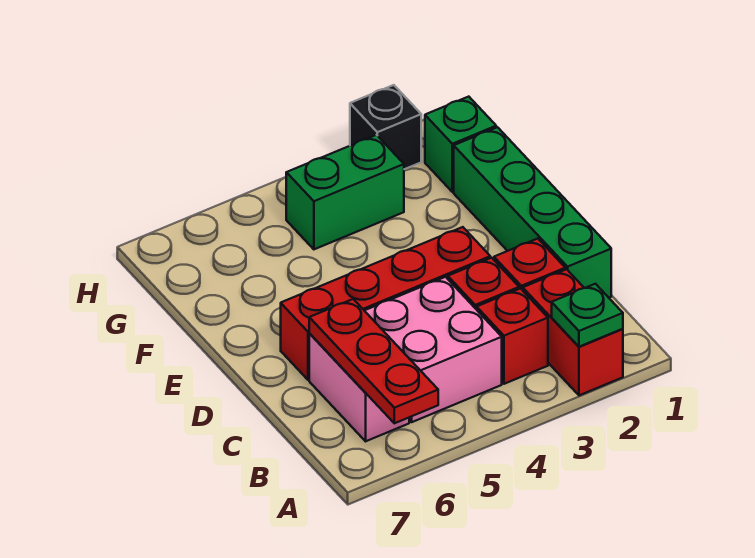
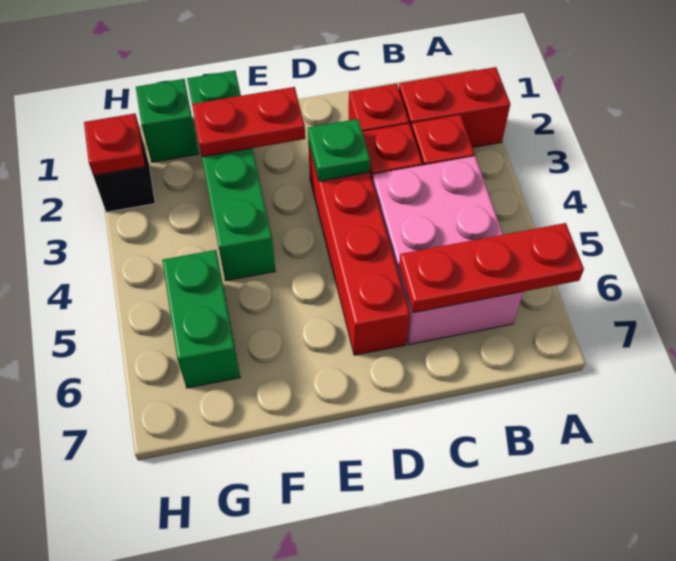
green 1x1 plate [552,284,623,347] -> green 1x1 plate moved to [308,119,370,181]
green 1x4 brick [454,127,611,298] -> green 1x4 brick turned to [187,70,275,281]
none -> red 1x2 plate [192,87,305,157]
green 1x2 brick [286,135,404,249] -> green 1x2 brick moved to [162,250,240,388]
none -> red 1x1 plate [84,114,145,175]

